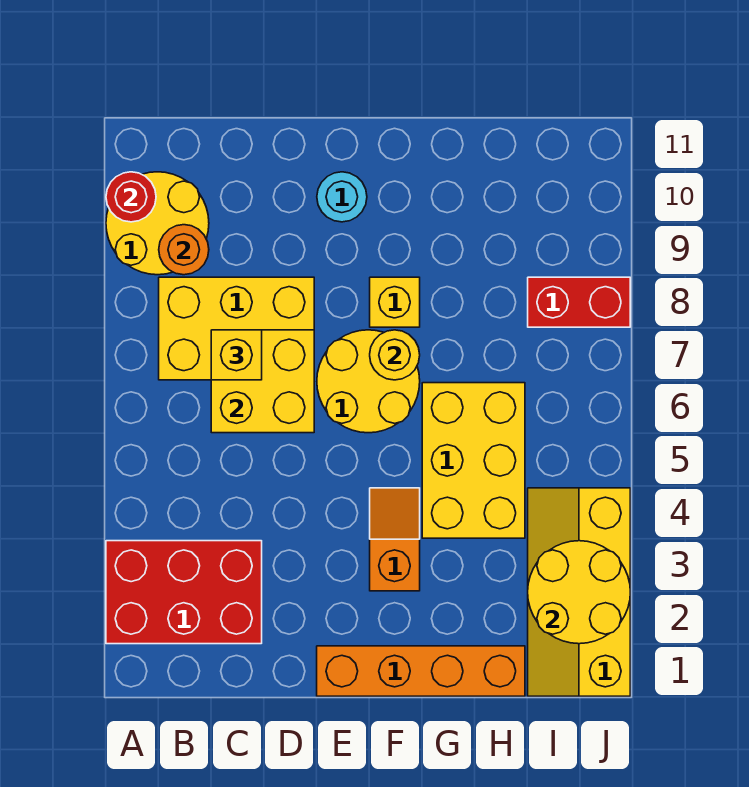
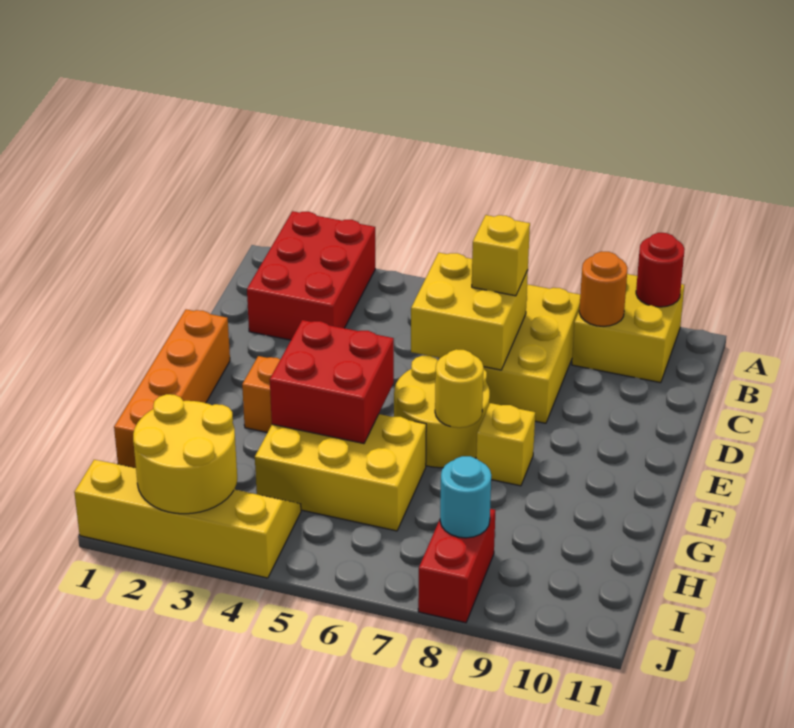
yellow 2x2 round brick [106,172,209,275] -> yellow 2x2 brick [572,274,684,383]
cyan 1x1 round brick [317,172,367,222] -> cyan 1x1 round brick moved to [440,456,491,538]
none -> red 2x2 brick [270,320,394,444]

